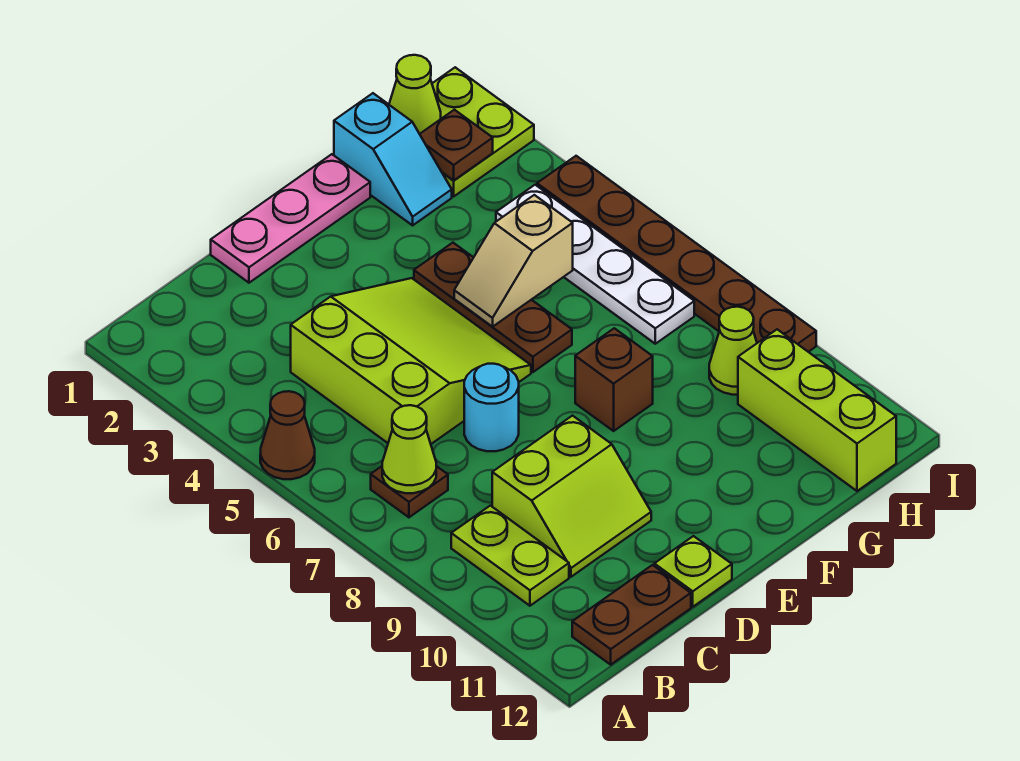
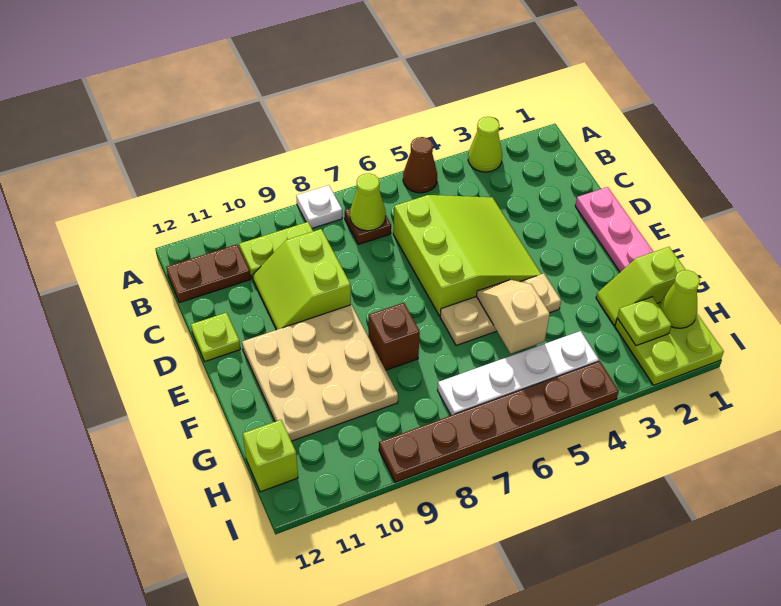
none -> white 1x1 plate [296,185,342,228]
brown 1x2 plate [572,565,691,665] -> brown 1x2 plate turned to [166,244,251,303]
lime 3x3 slope [291,278,531,444] -> lime 3x3 slope turned to [393,195,541,316]
cyan 1x1 round brick [464,364,519,451] -> none
none -> tan 3x3 plate [242,305,398,441]
brown 1x3 plate [414,243,572,372] -> tan 1x3 plate [440,273,561,346]
cyan 1x2 slope [334,93,452,225] -> lime 1x2 slope [596,247,686,325]
brown 1x1 plate [420,110,493,181] -> lime 1x1 plate [617,297,672,346]
lime 1x1 cone [709,307,757,395] -> lime 1x1 cone moved to [468,117,502,172]
lime 1x3 brick [738,329,896,491] -> lime 1x1 brick [243,420,298,492]

